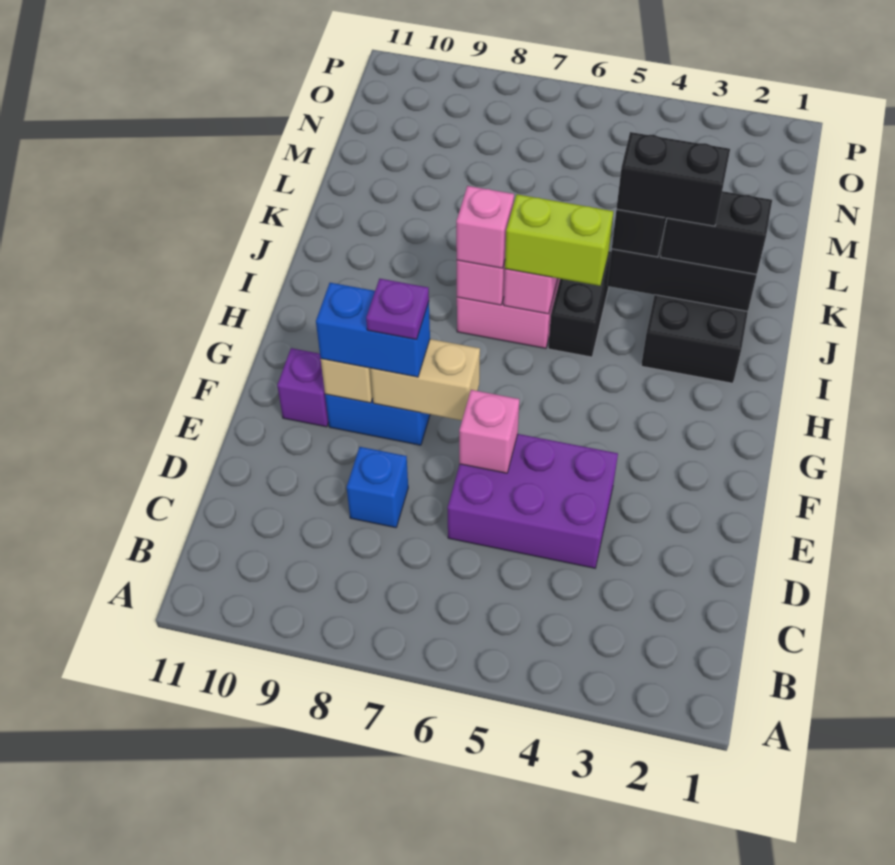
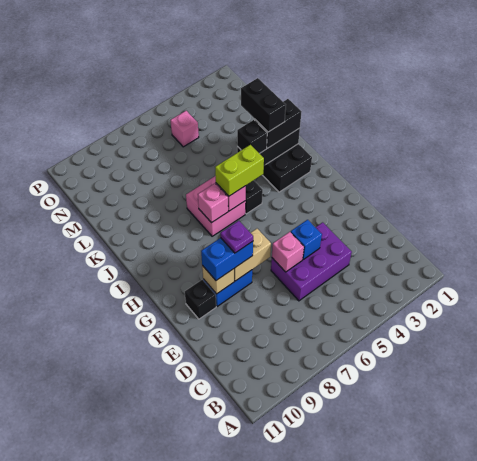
blue 1x1 brick [347,447,408,528] -> blue 1x1 brick moved to [291,220,322,259]
purple 1x1 brick [277,348,329,427] -> black 1x1 brick [185,280,216,319]
pink 1x1 brick [456,186,514,268] -> pink 1x1 brick moved to [170,111,199,147]
black 1x2 brick [617,132,730,226] -> black 1x2 brick turned to [241,78,286,132]

